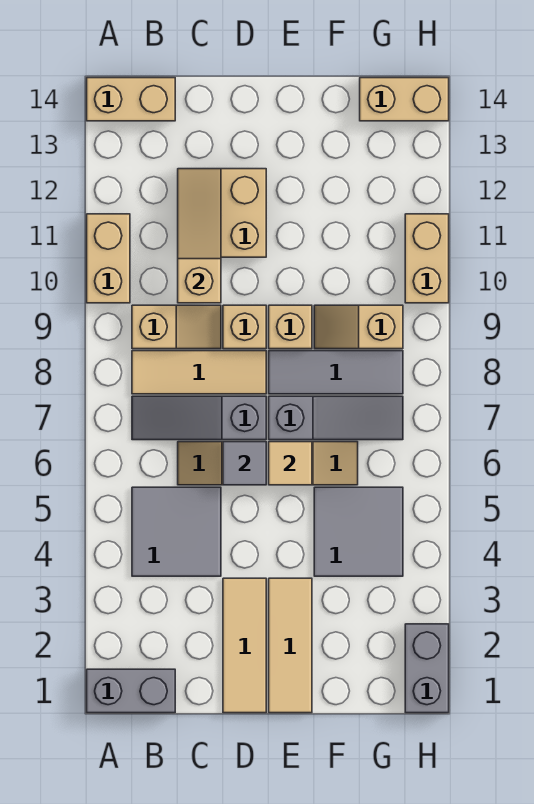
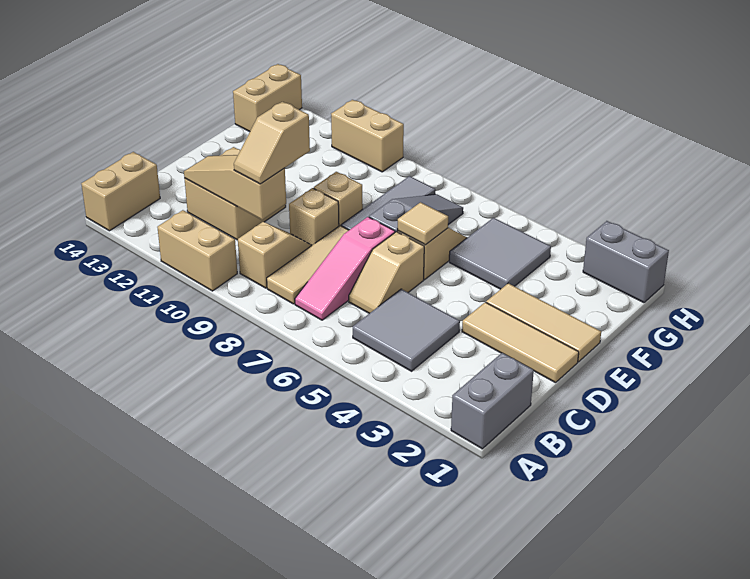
grey 1x3 slope [132,396,266,440] -> pink 1x3 slope [295,217,395,320]
grey 1x1 tile [223,442,266,485] -> none
tan 1x2 slope [314,305,403,349] -> tan 1x2 slope moved to [234,102,310,184]

